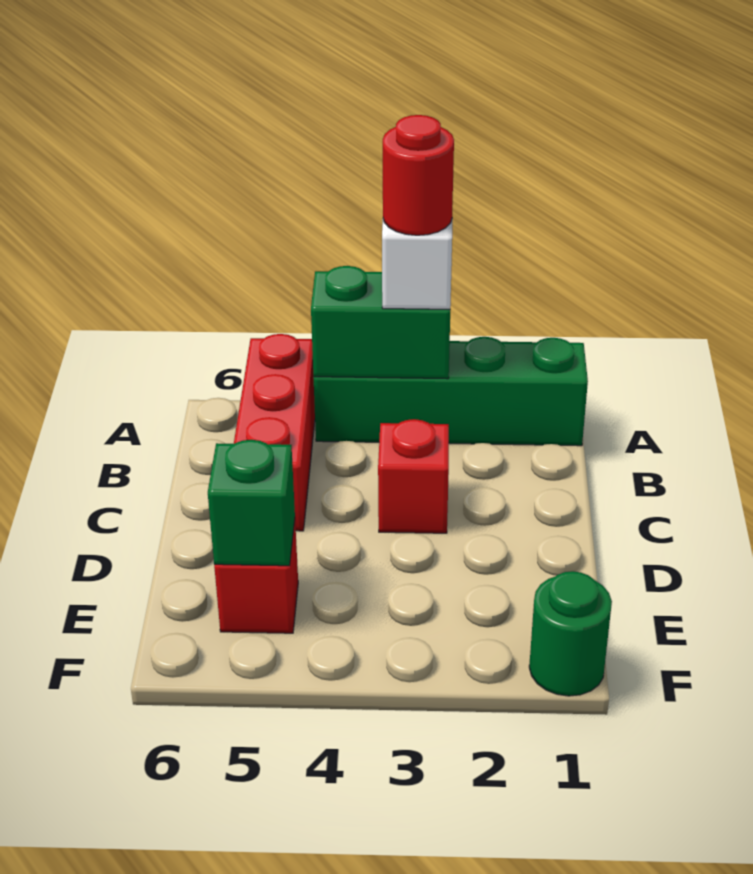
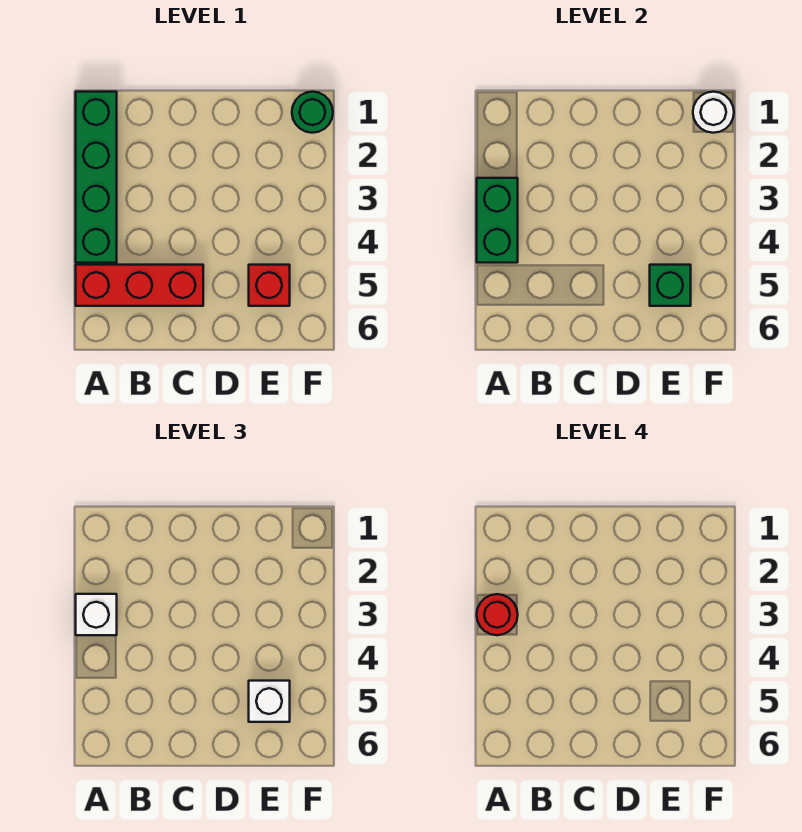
red 1x1 brick [378,419,449,533] -> none
none -> white 1x1 brick [249,681,290,722]
none -> white 1x1 round brick [693,92,734,133]

